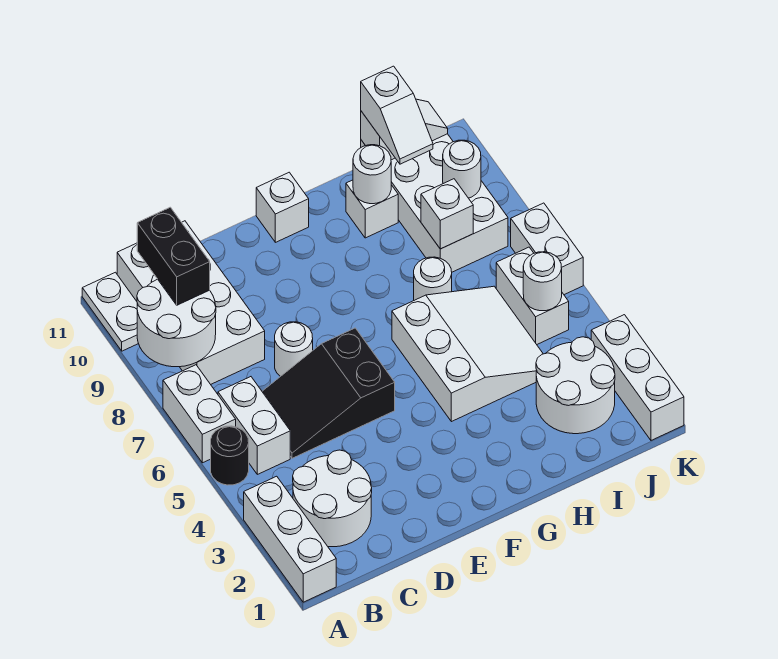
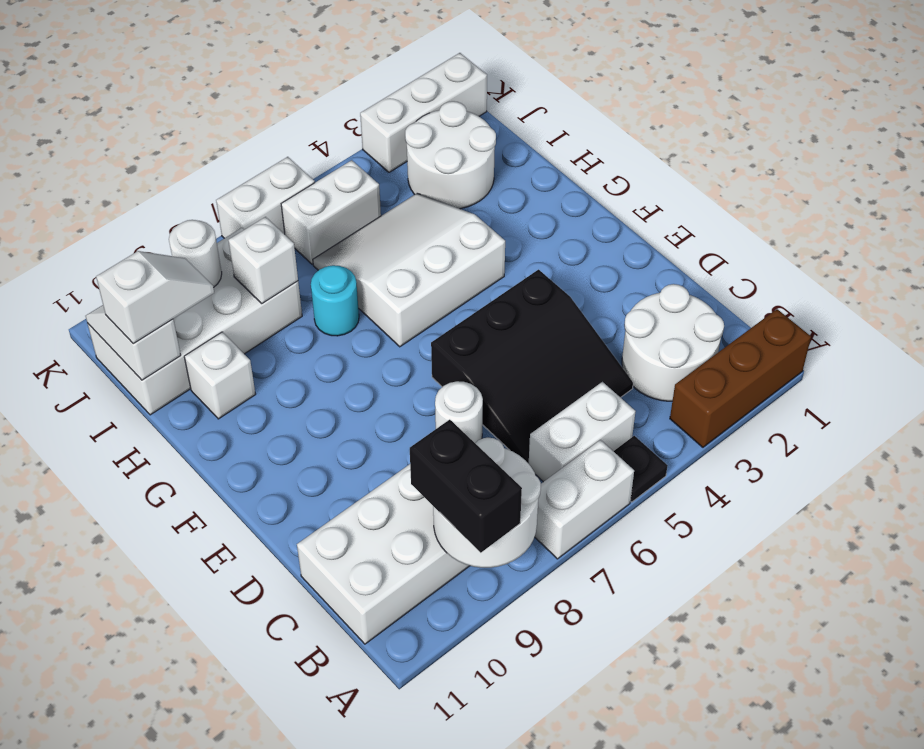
white 1x3 brick [244,476,336,602] -> brown 1x3 brick [670,309,811,447]
black 1x1 round brick [211,426,249,485] -> black 1x1 plate [614,436,668,502]
white 1x2 plate [82,272,138,351] -> none
black 1x2 brick [137,207,210,305] -> black 1x2 brick turned to [410,420,522,553]
black 2x3 slope [262,328,395,458] -> black 3x3 slope [431,270,633,464]
white 1x1 brick [256,172,309,242] -> none
white 1x1 round brick [414,257,452,300] -> cyan 1x1 round brick [311,265,359,336]
white 1x1 round brick [353,145,391,204] -> none
white 1x1 round brick [523,252,562,311] -> none

